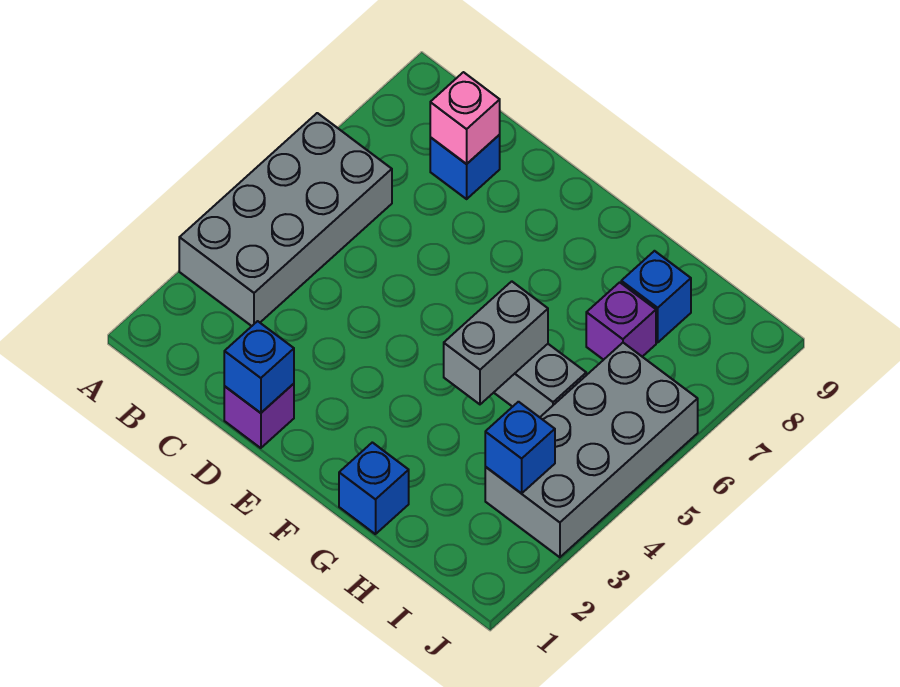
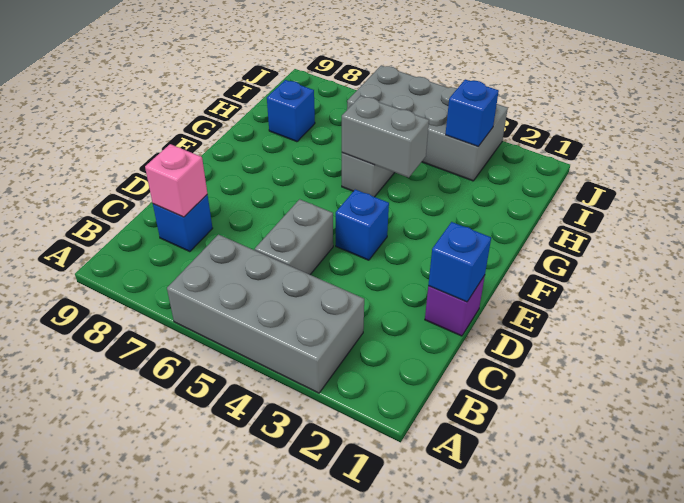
none -> grey 1x2 brick [255,199,333,275]
blue 1x1 brick [339,442,409,534] -> blue 1x1 brick moved to [336,190,389,260]
purple 1x1 brick [586,282,656,360] -> none

